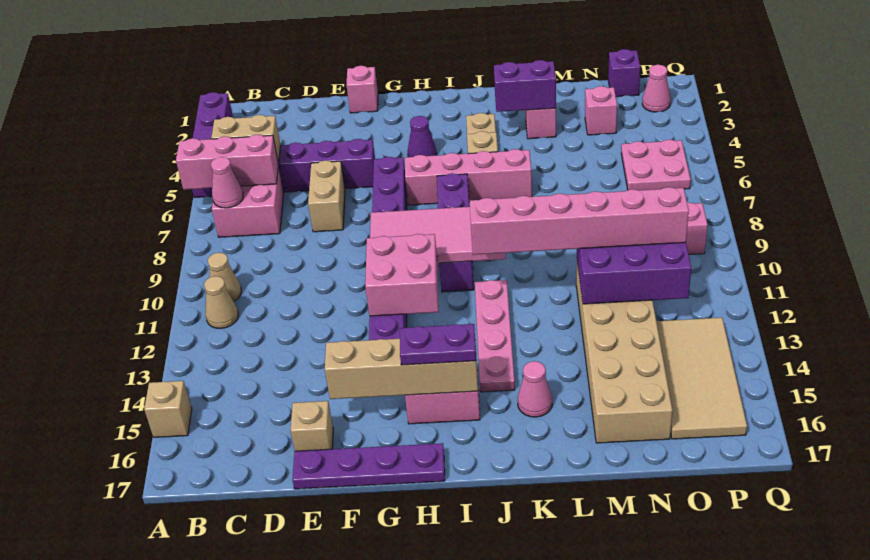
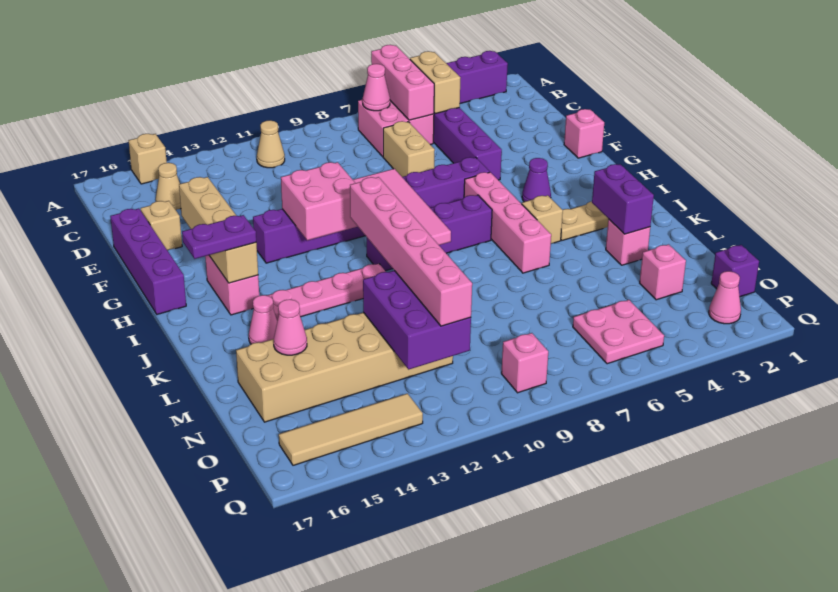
tan 1x1 cone [208,253,241,302] -> tan 1x1 cone moved to [155,163,181,210]
tan 1x2 brick [308,161,345,232] -> tan 1x2 brick turned to [383,121,435,177]
purple 1x4 plate [292,443,445,489] -> purple 1x4 brick [110,208,186,314]
purple 1x2 plate [400,324,476,365] -> purple 1x2 plate turned to [182,215,256,259]
none -> pink 1x1 cone [274,299,307,355]
tan 2x4 tile [657,318,747,439] -> tan 1x4 tile [279,393,423,465]

